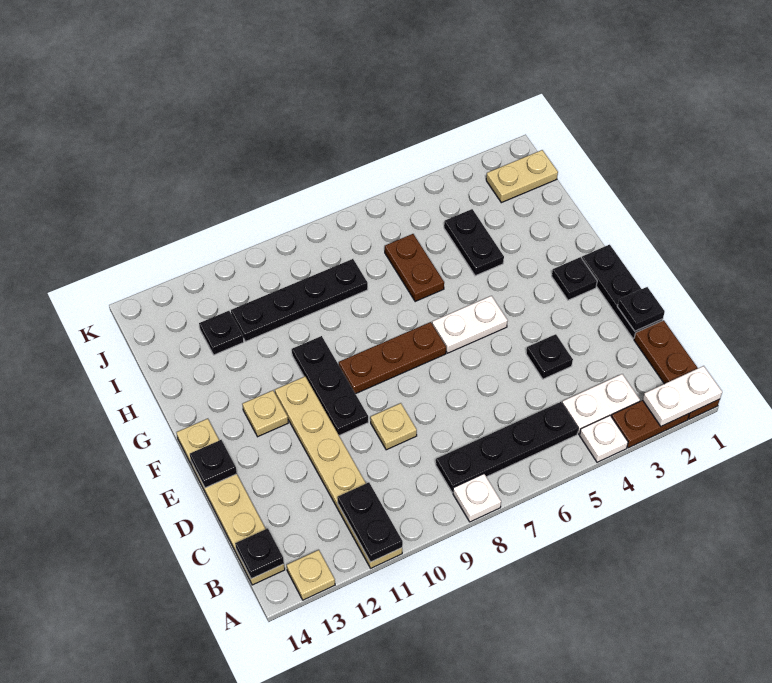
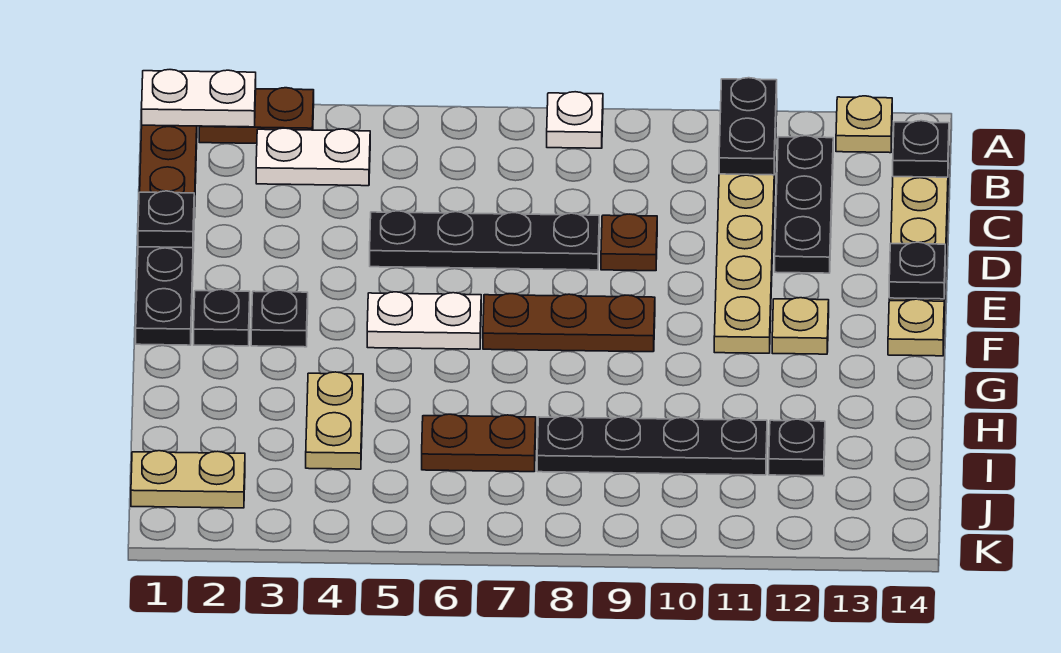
white 1x1 plate [580,416,628,462] -> none
black 1x4 plate [436,402,578,493] -> black 1x4 plate moved to [370,211,599,270]
black 1x1 plate [526,334,573,379] -> black 1x1 plate moved to [251,290,308,347]
tan 1x1 plate [371,403,417,450] -> brown 1x1 plate [601,214,657,271]
black 1x3 plate [292,336,368,435] -> black 1x3 plate moved to [775,136,833,273]
black 1x2 plate [444,209,504,276] -> tan 1x2 plate [306,372,363,469]
brown 1x2 plate [385,234,444,301] -> brown 1x2 plate turned to [422,414,536,472]

